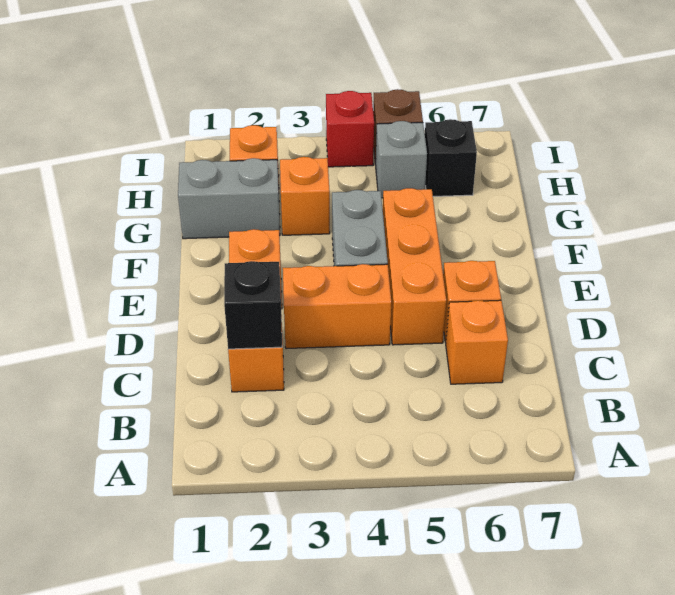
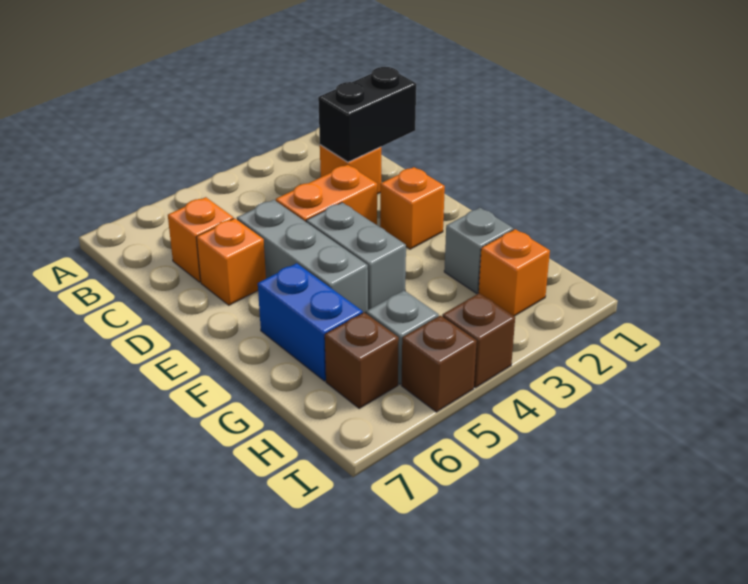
black 1x1 brick [224,261,282,349] -> black 1x2 brick [318,67,416,162]
orange 1x3 brick [383,188,446,345] -> grey 1x3 brick [237,200,368,313]
none -> blue 1x2 brick [258,263,363,381]
grey 1x2 brick [178,158,280,239] -> grey 1x1 brick [444,208,513,294]
orange 1x1 brick [280,157,330,235] -> none
black 1x1 brick [425,119,477,196] -> brown 1x1 brick [325,312,399,408]
red 1x1 brick [326,91,374,167] -> brown 1x1 brick [442,294,515,388]

